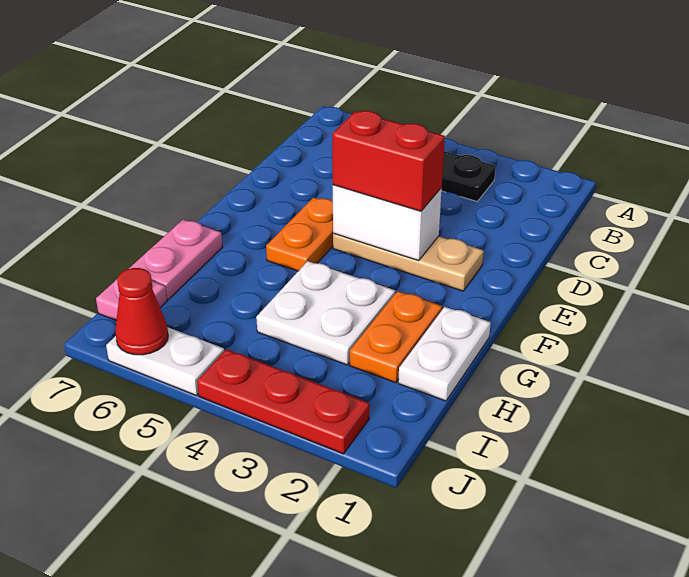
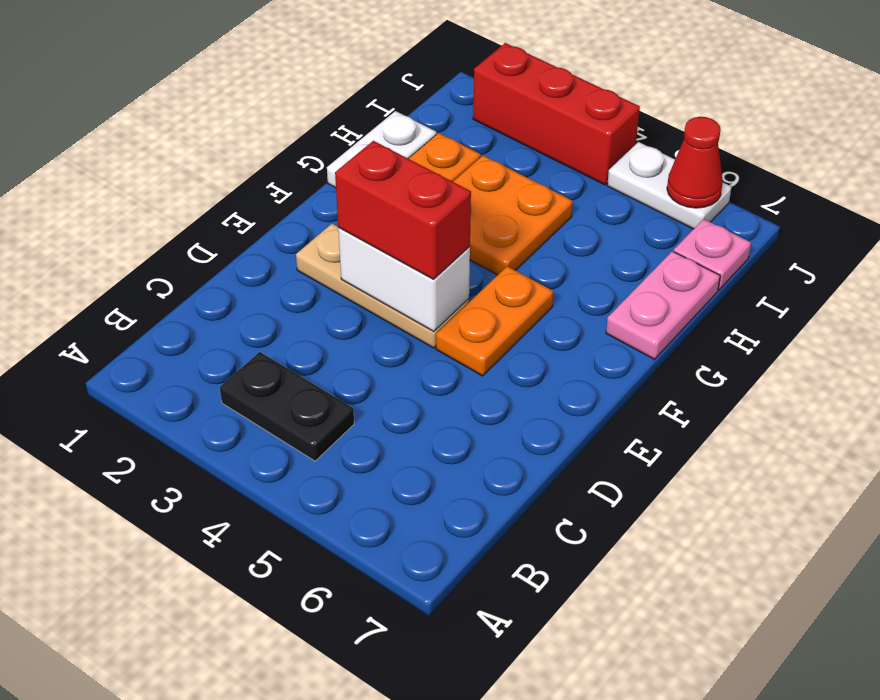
white 2x2 plate [256,261,395,365] -> orange 2x2 plate [453,155,573,275]
red 1x3 plate [197,349,370,454] -> red 1x3 brick [473,43,640,185]

